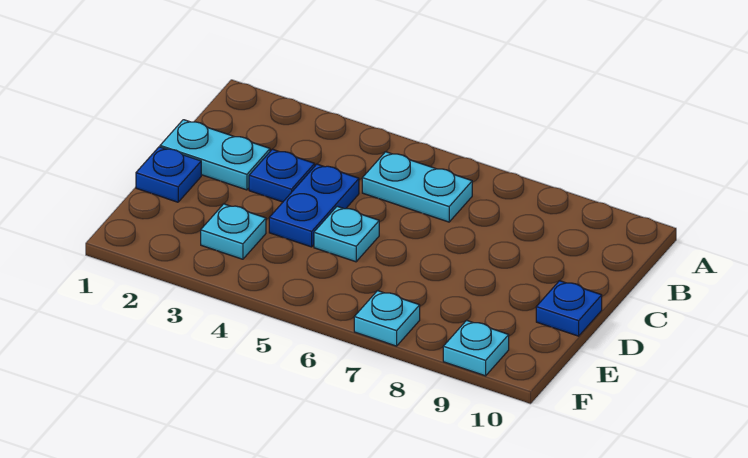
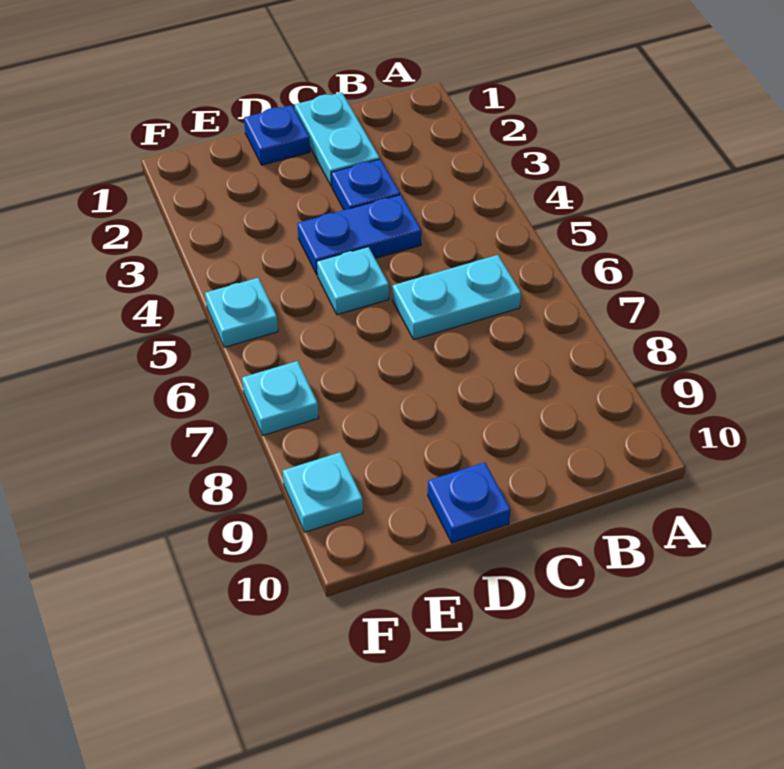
cyan 1x2 plate [362,152,472,222] -> cyan 1x2 plate turned to [393,255,521,339]
cyan 1x1 plate [201,204,266,259] -> cyan 1x1 plate moved to [205,278,278,347]

